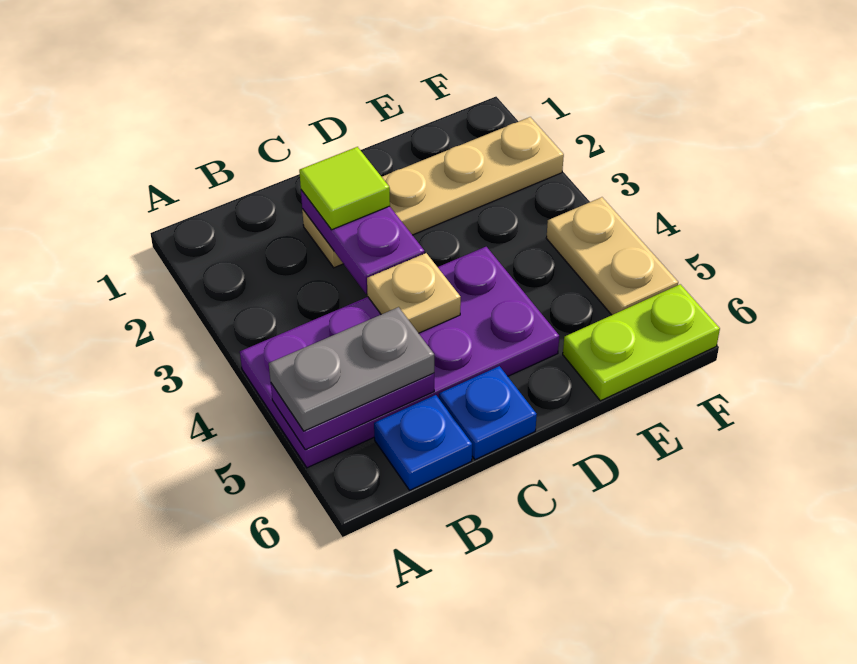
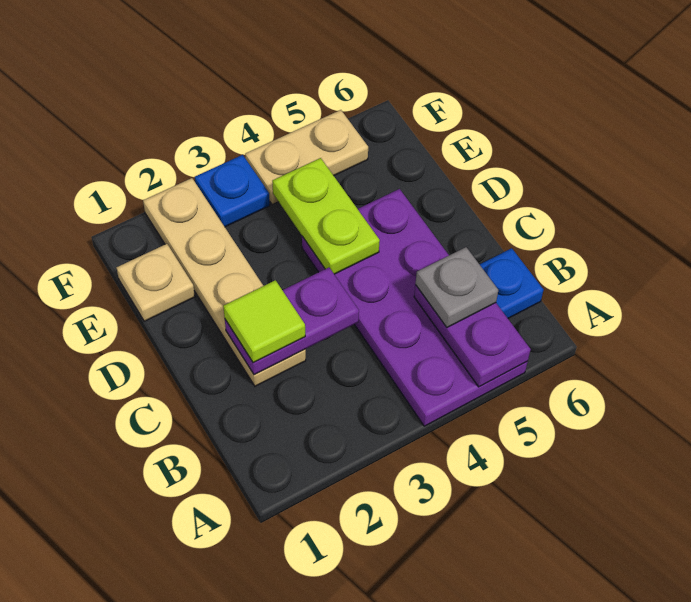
grey 1x2 plate [269,307,434,431] -> grey 1x1 plate [416,247,498,327]
tan 1x1 plate [367,253,461,333] -> tan 1x1 plate moved to [116,244,195,321]
blue 1x1 plate [439,366,537,460] -> blue 1x1 plate moved to [195,155,270,227]
lime 1x2 plate [563,284,720,401] -> lime 1x2 plate moved to [272,158,380,274]

